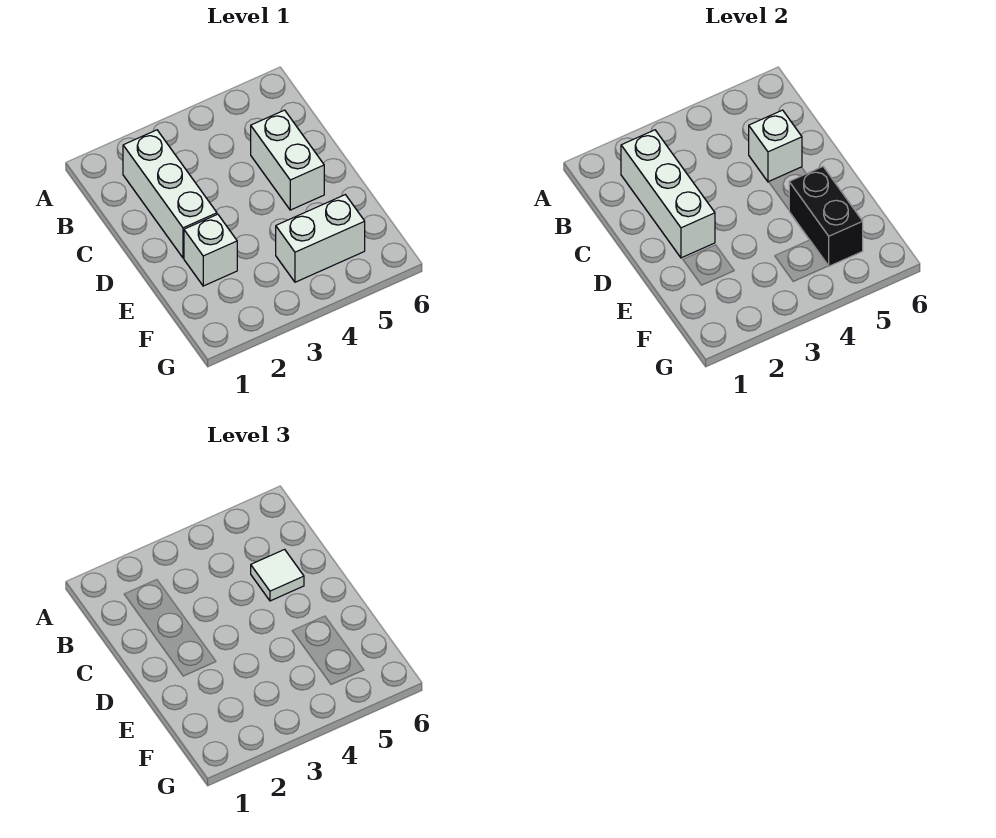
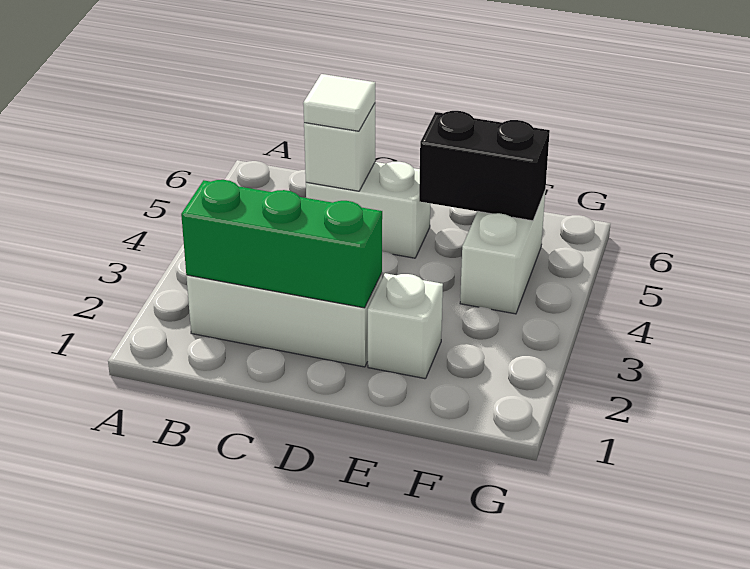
white 1x3 brick [621,130,715,258] -> green 1x3 brick [181,180,382,308]

